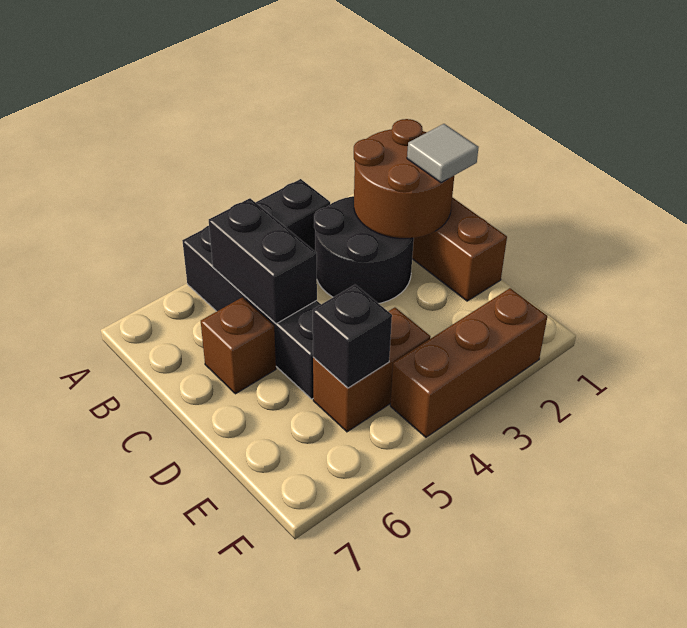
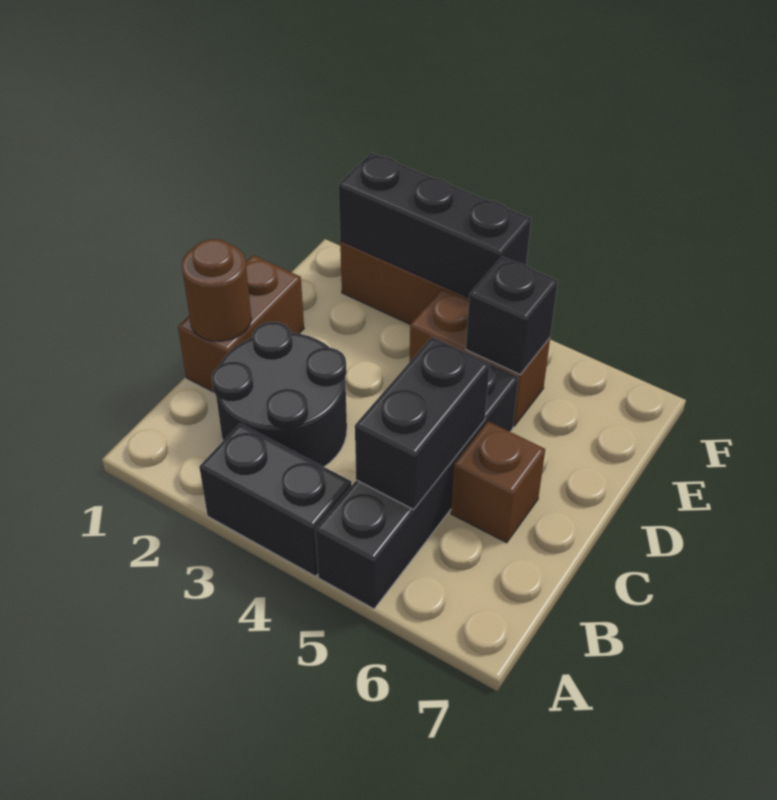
brown 2x2 round brick [354,119,454,238] -> brown 1x1 round brick [182,239,252,342]
grey 1x1 tile [407,124,479,183] -> none
none -> black 1x3 brick [338,153,531,298]

